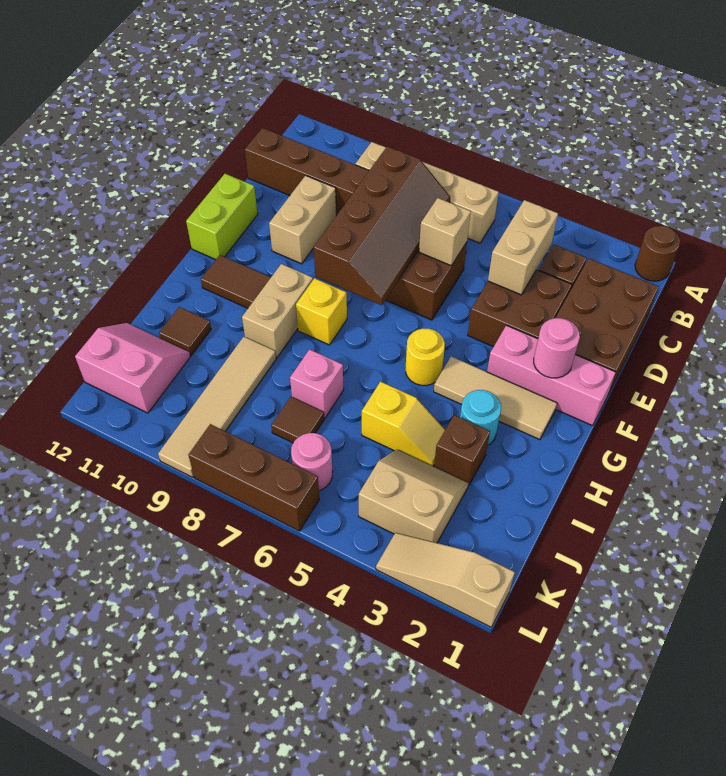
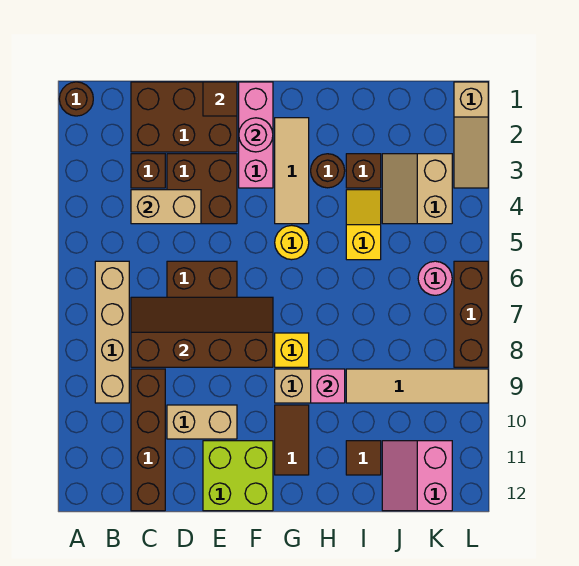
tan 1x1 brick [419,198,471,266] -> none
lime 1x2 brick [186,174,258,260] -> lime 2x2 brick [203,441,273,511]
cyan 1x1 round brick [460,390,501,445] -> brown 1x1 round brick [311,154,345,188]
pink 1x1 brick [290,349,344,418] -> pink 1x1 brick moved to [311,369,345,403]
brown 1x1 tile [271,397,324,443] -> brown 1x1 tile moved to [203,82,237,116]

